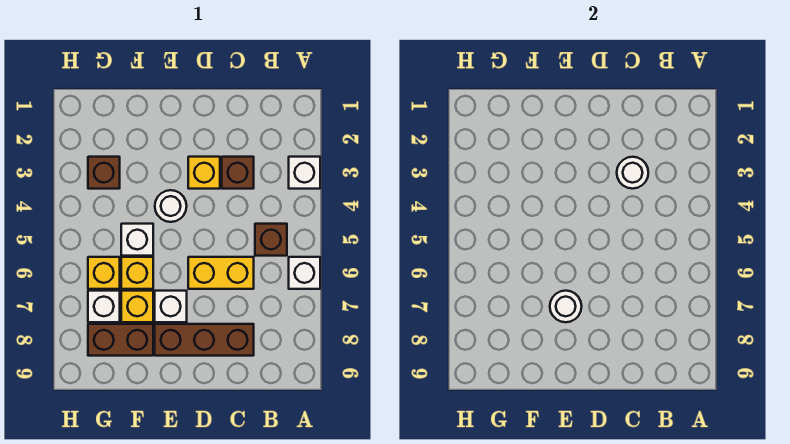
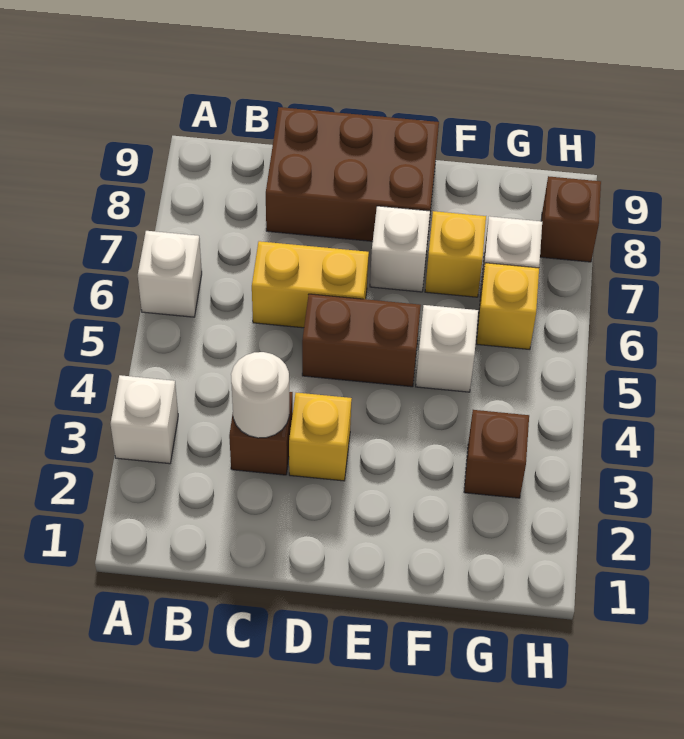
brown 1x1 brick [255,224,287,256] -> brown 1x1 brick moved to [540,176,601,262]
brown 1x3 brick [155,324,254,356] -> brown 2x3 brick [266,107,439,241]
white 1x1 round brick [155,190,187,222] -> none
white 1x1 round brick [550,291,582,322] -> none
yellow 1x1 brick [121,257,153,289] -> none
brown 1x2 brick [88,324,153,356] -> brown 1x2 brick moved to [302,294,421,387]

